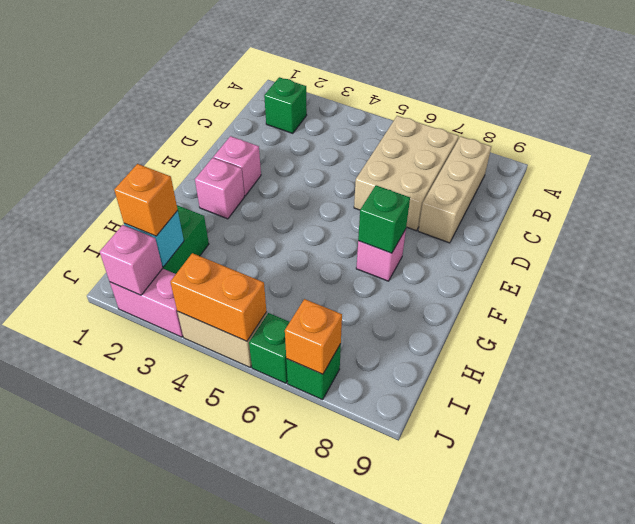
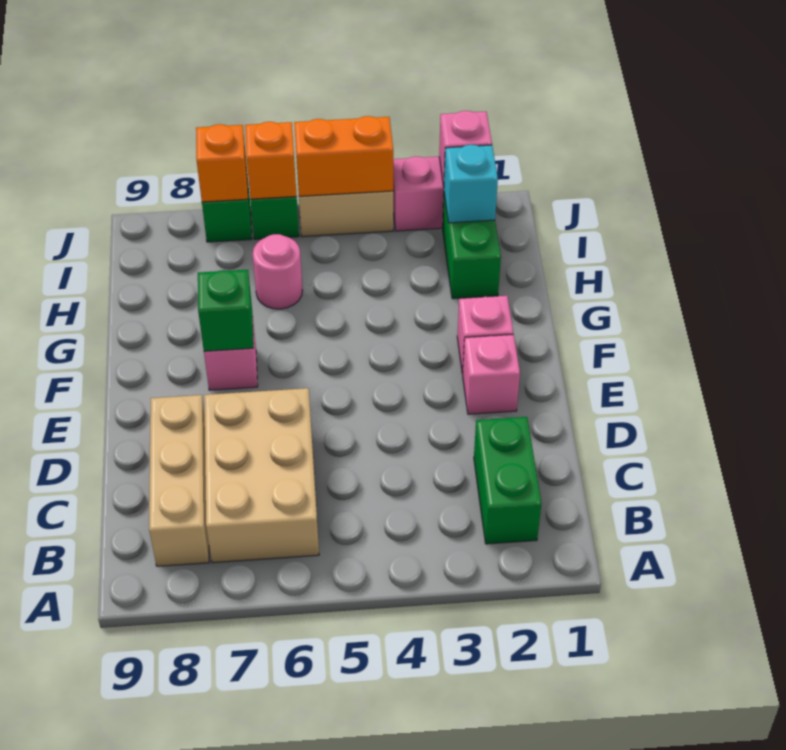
green 1x1 brick [264,77,307,133] -> green 1x2 brick [474,417,542,544]
none -> pink 1x1 round brick [253,234,303,309]
orange 1x1 brick [114,164,178,236] -> orange 1x1 brick moved to [245,122,297,199]

